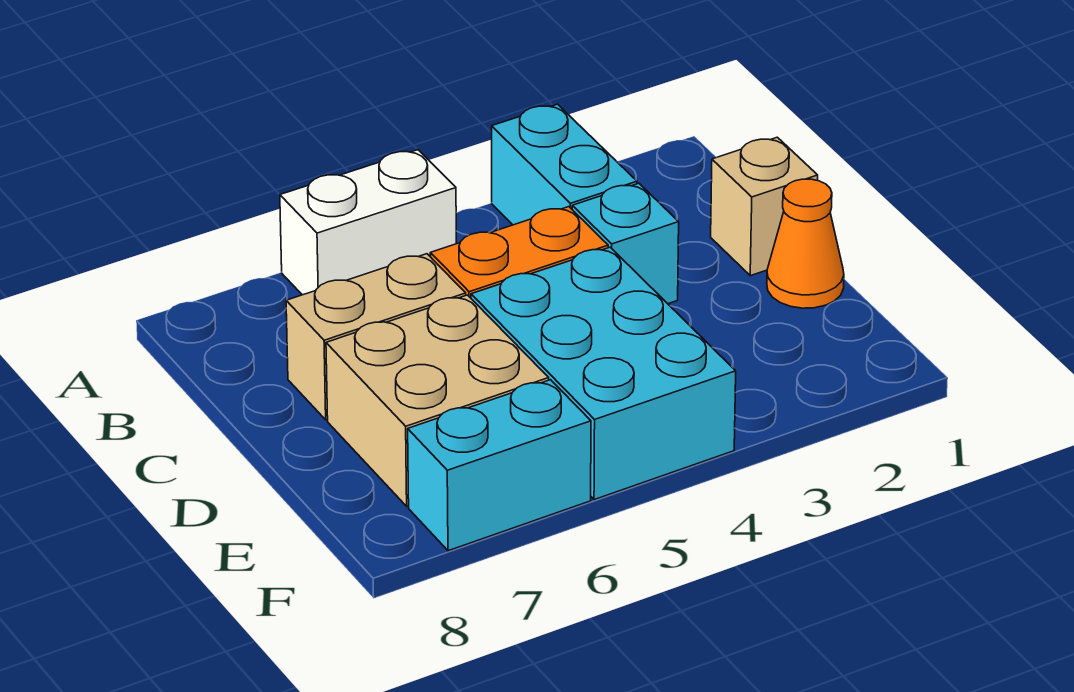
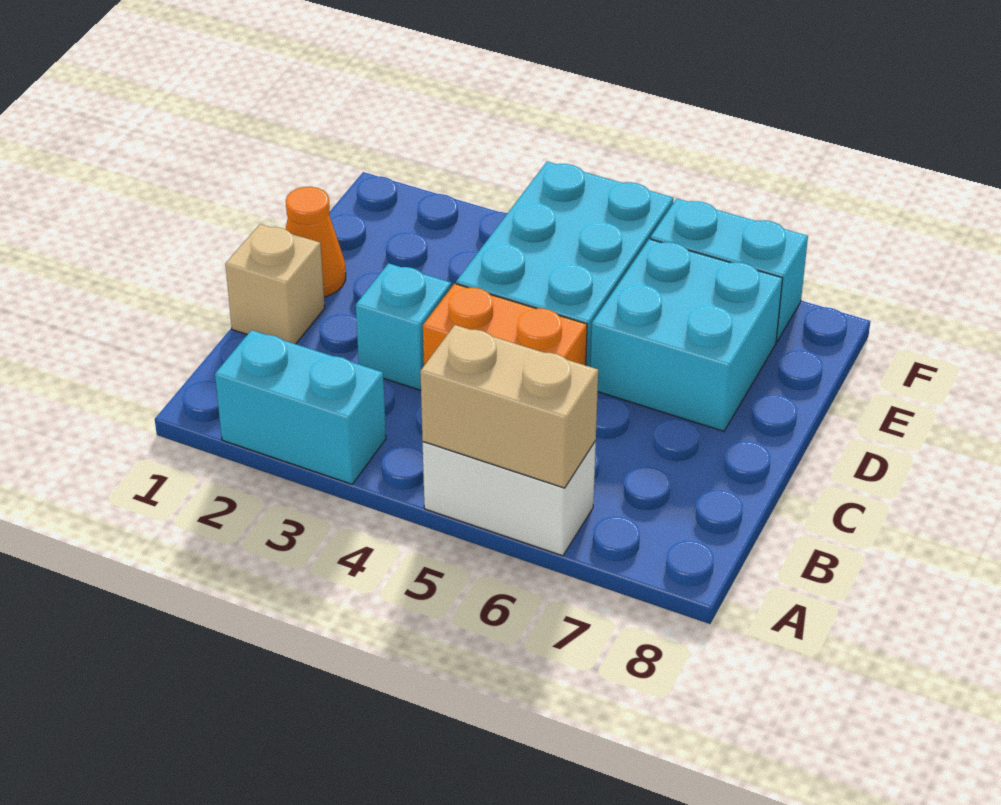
cyan 1x2 brick [492,104,637,225] -> cyan 1x2 brick turned to [215,330,386,484]
tan 1x2 brick [286,254,466,420] -> tan 1x2 brick moved to [420,325,598,488]
tan 2x2 brick [326,295,549,506] -> cyan 2x2 brick [591,239,783,431]

